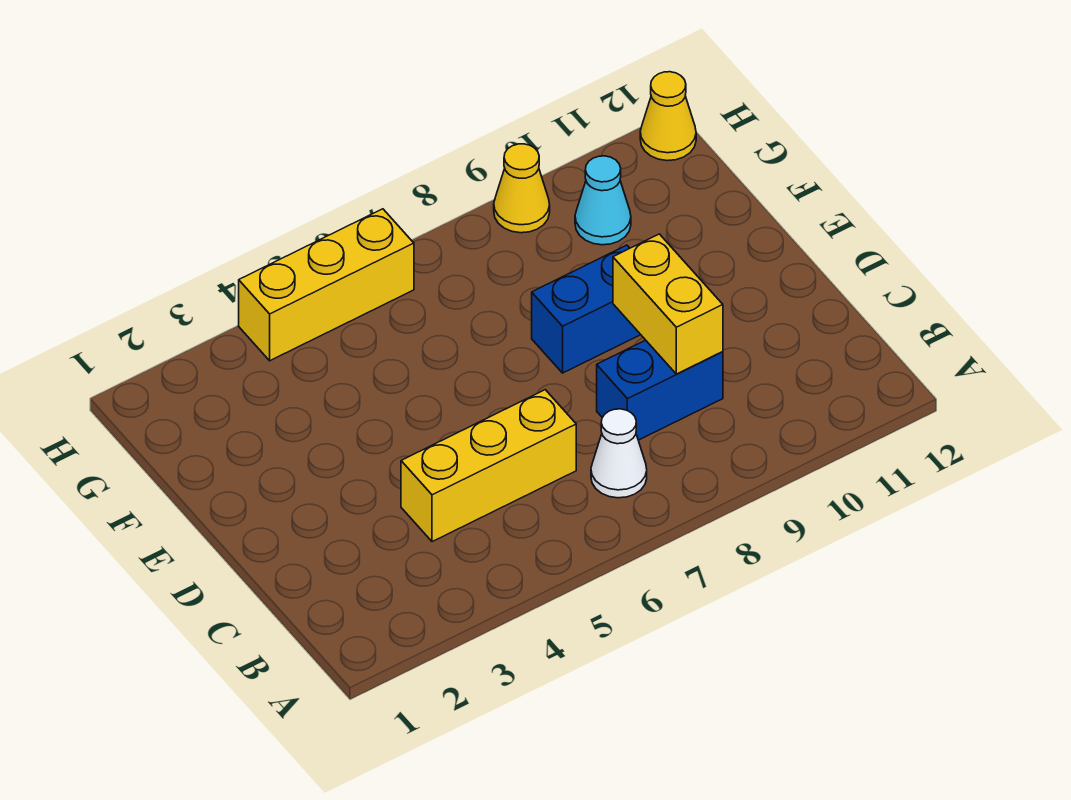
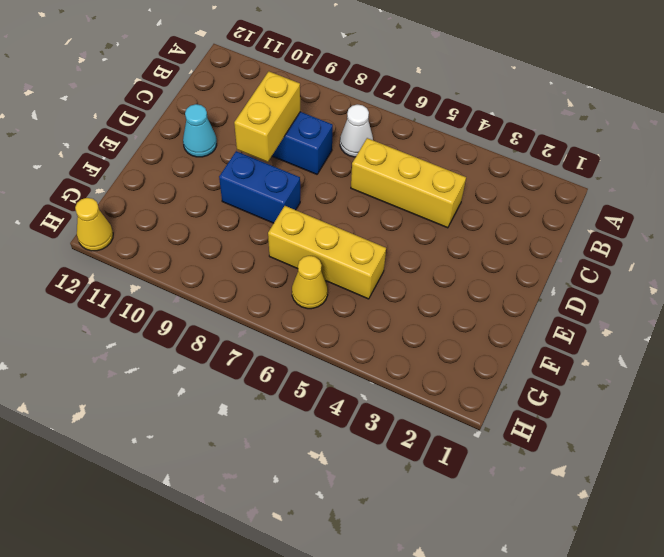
cyan 1x1 cone [575,156,631,245] -> cyan 1x1 cone moved to [183,104,217,157]
yellow 1x3 brick [239,209,414,361] -> yellow 1x3 brick moved to [268,206,386,299]
yellow 1x1 cone [494,144,550,233] -> yellow 1x1 cone moved to [292,256,328,309]

